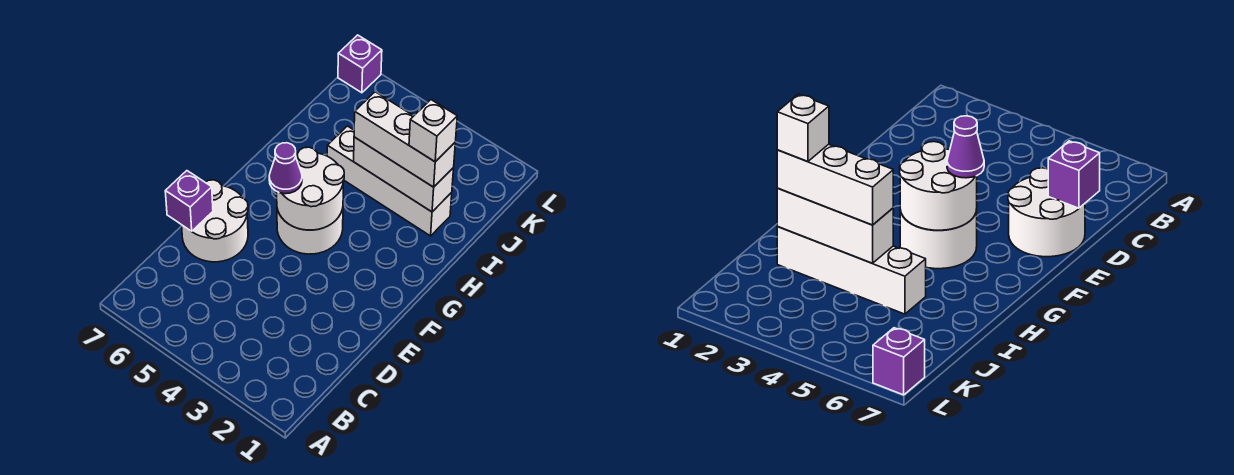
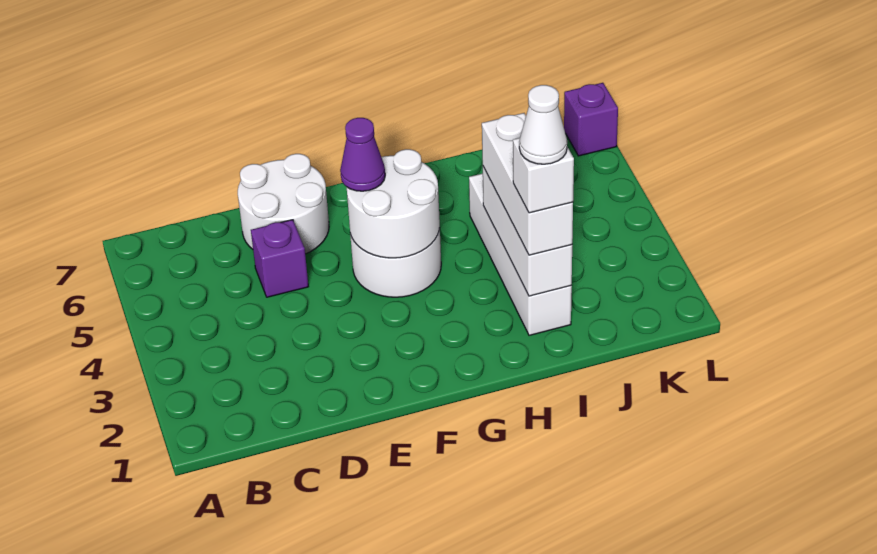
purple 1x1 brick [165,171,213,231] -> purple 1x1 brick moved to [251,220,309,297]
none -> white 1x1 cone [519,85,567,164]

